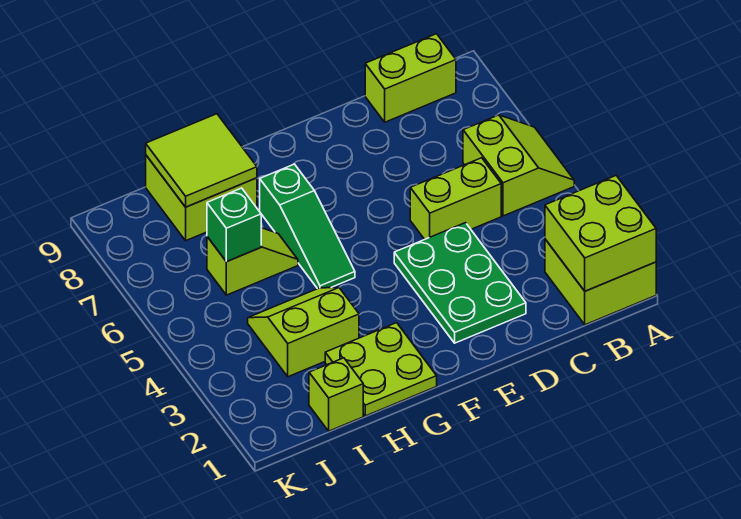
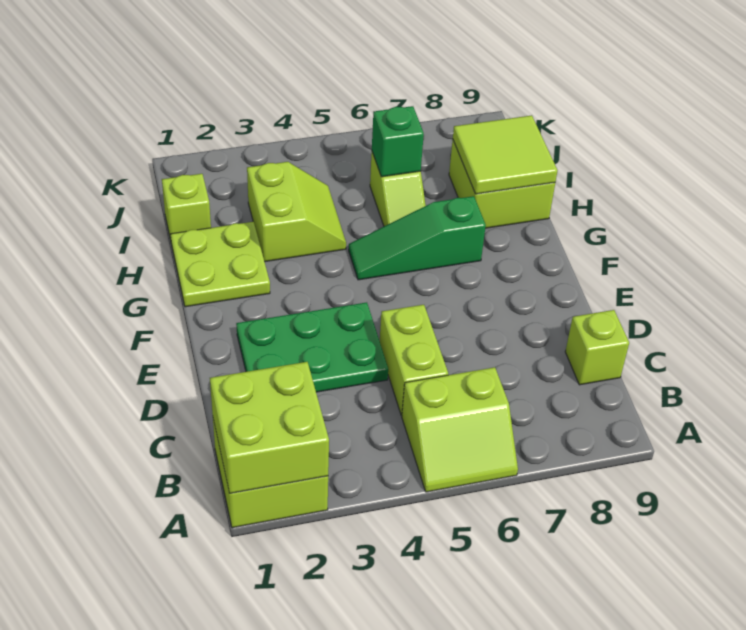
lime 1x2 brick [365,34,456,122] -> lime 1x1 brick [565,310,629,385]

